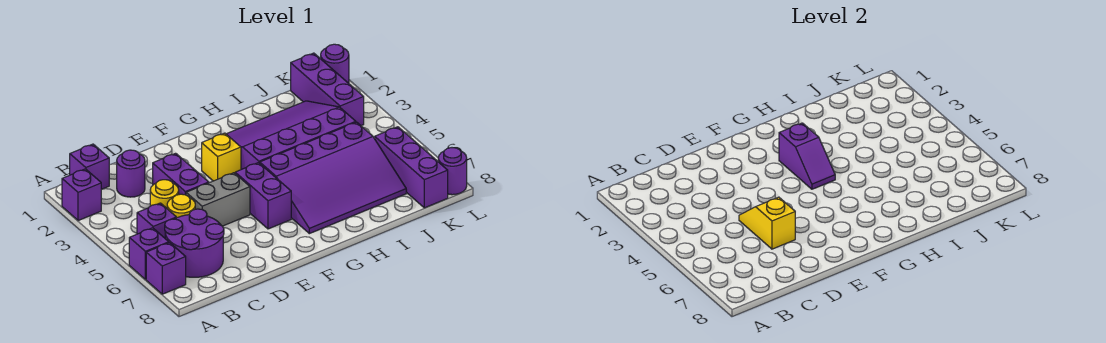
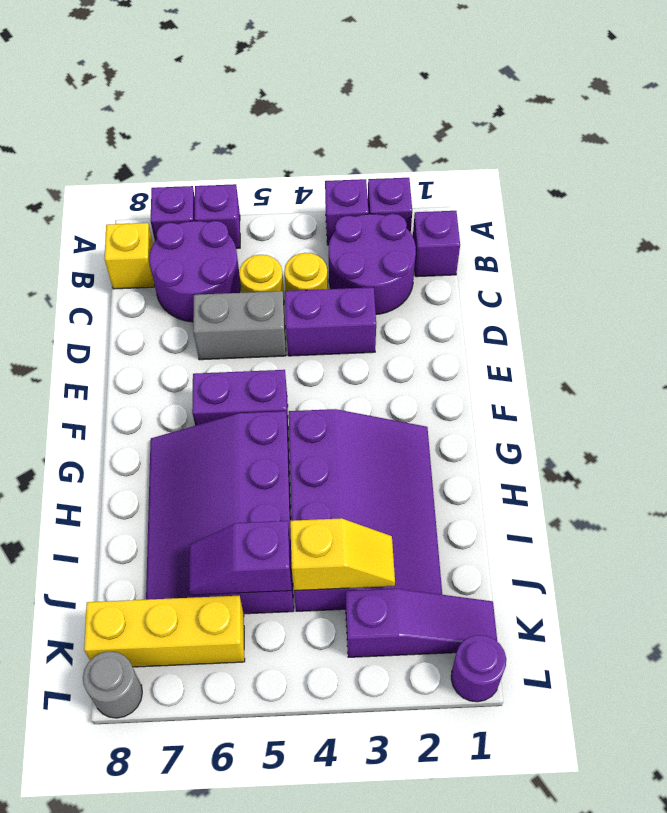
purple 1x1 brick [137,203,176,238] -> purple 1x1 brick moved to [325,179,368,245]
purple 1x1 round brick [117,150,145,197] -> purple 2x2 round brick [329,214,416,314]
grey 1x2 brick [186,173,250,226] -> grey 1x2 brick turned to [193,291,286,360]
yellow 1x2 slope [739,197,795,249] -> yellow 1x2 slope moved to [290,518,395,591]
yellow 1x1 brick [202,133,241,181] -> yellow 1x1 brick moved to [104,223,154,289]
purple 1x2 slope [779,123,835,189] -> purple 1x2 slope moved to [189,521,291,595]
purple 1x3 brick [291,53,364,126] -> purple 1x3 slope [346,589,497,657]
purple 1x3 brick [375,127,448,208] -> yellow 1x3 brick [84,596,245,667]
purple 1x1 round brick [438,148,467,195] -> grey 1x1 round brick [83,651,142,718]

